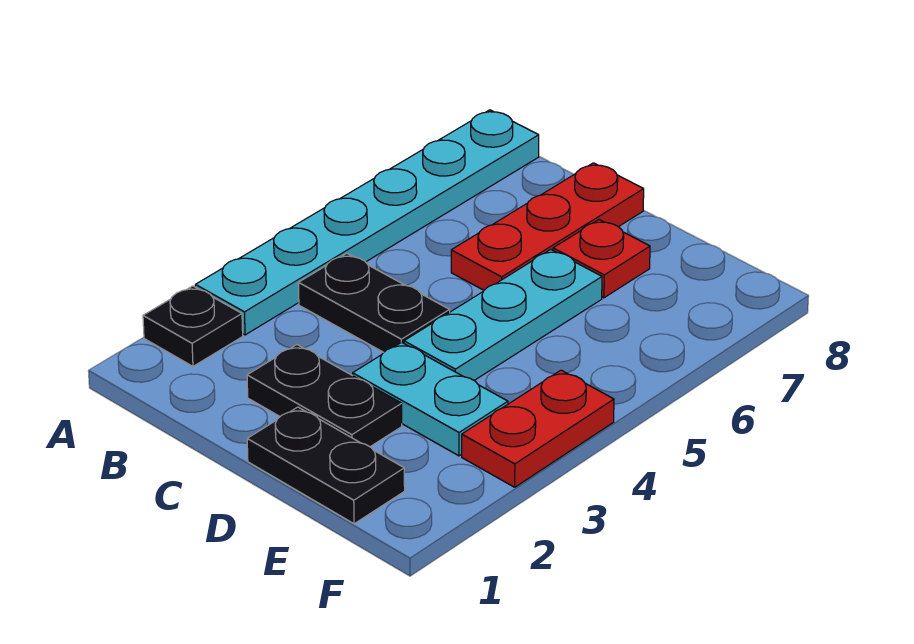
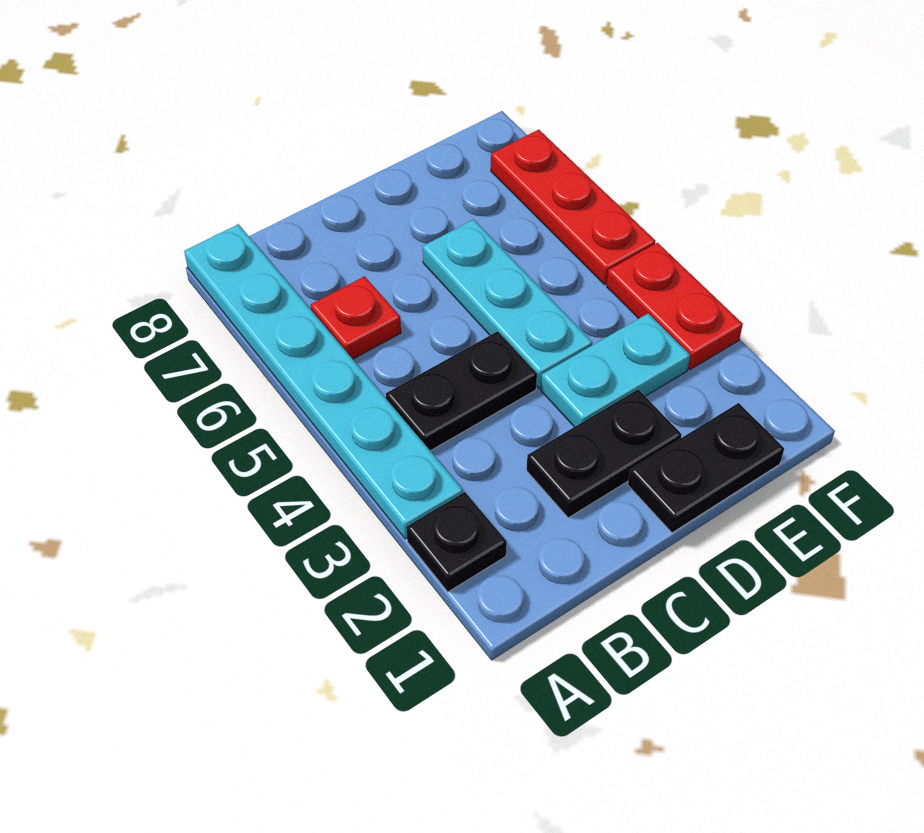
red 1x3 plate [451,163,644,290] -> red 1x3 plate moved to [491,130,655,285]
red 1x1 plate [553,220,650,298] -> red 1x1 plate moved to [311,276,401,359]

